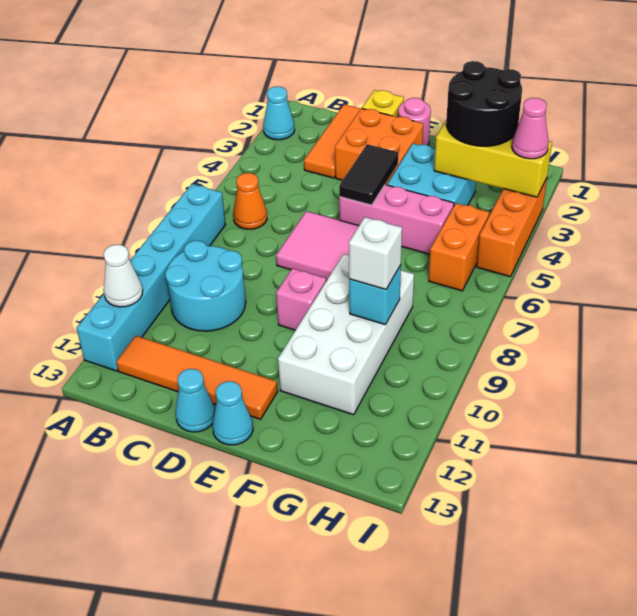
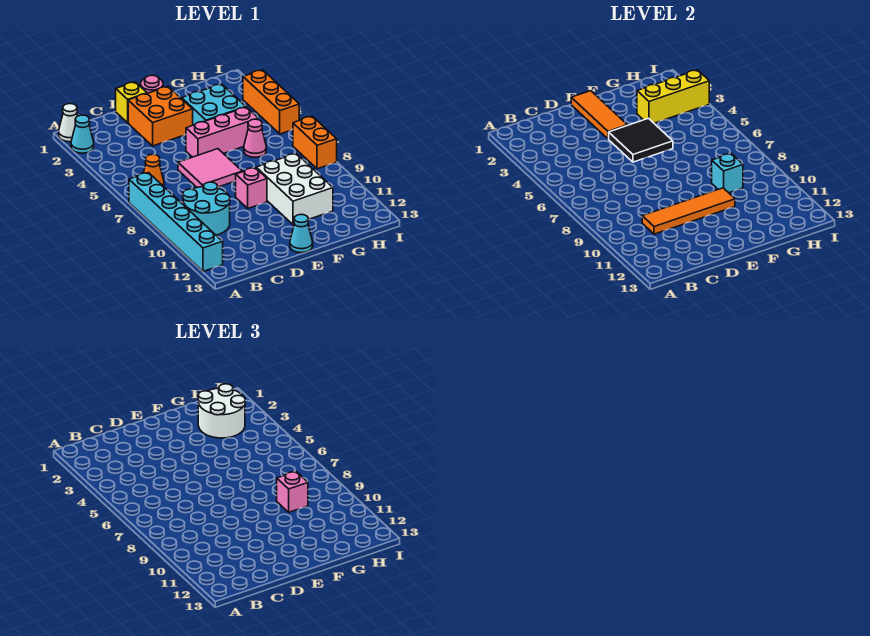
white 1x1 cone [103,244,143,307] -> white 1x1 cone moved to [59,104,77,142]
orange 1x4 tile [116,336,278,419] -> orange 1x4 tile moved to [642,188,735,234]
orange 1x3 tile [304,104,361,178] -> orange 1x3 tile moved to [571,91,628,139]
cyan 1x1 cone [176,369,215,432] -> none
black 1x2 tile [339,144,399,205] -> black 2x2 tile [609,118,673,162]
white 2x4 brick [278,254,414,415] -> white 2x3 brick [256,154,333,225]
black 2x2 round brick [446,61,522,146] -> white 2x2 round brick [198,384,245,438]
white 1x1 brick [349,217,402,290] -> pink 1x1 brick [277,472,308,512]
orange 1x2 brick [429,203,489,291] -> orange 1x2 brick moved to [293,116,337,169]
pink 1x1 cone [512,98,549,159] -> pink 1x1 cone moved to [244,119,266,157]

